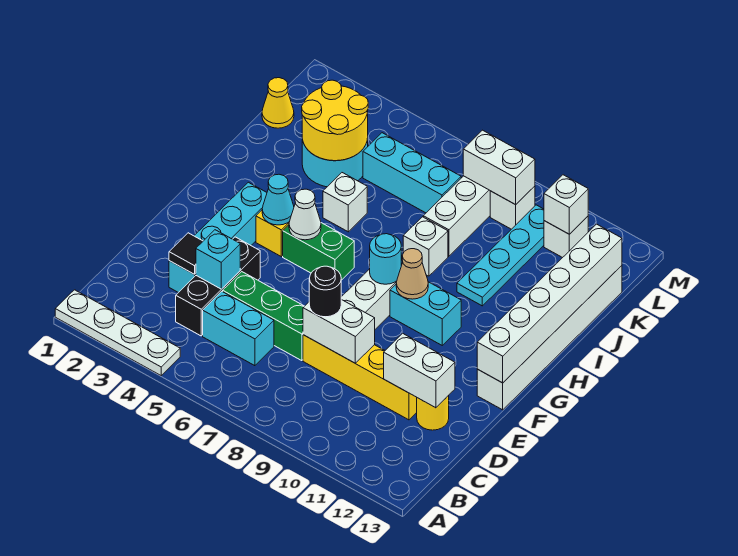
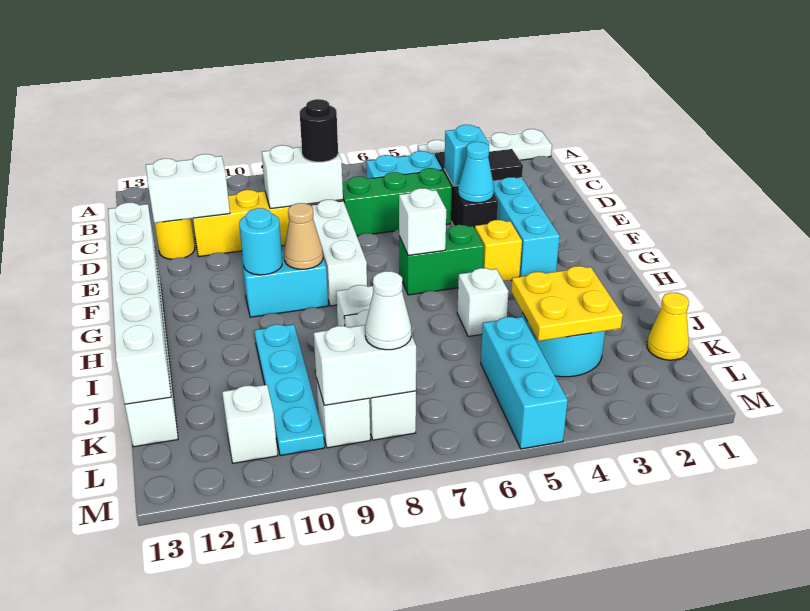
cyan 1x1 cone [262,174,294,225] -> cyan 1x1 cone moved to [458,142,494,203]
white 1x1 cone [289,189,321,240] -> white 1x1 cone moved to [365,271,411,350]
cyan 1x1 round brick [370,234,401,284] -> cyan 1x1 round brick moved to [239,208,282,275]
yellow 2x2 round brick [302,80,368,161] -> yellow 2x2 plate [511,266,623,341]
cyan 1x3 brick [363,133,461,213] -> cyan 1x3 brick turned to [481,317,568,449]
white 1x1 brick [544,175,588,234] -> white 1x1 brick moved to [399,188,446,255]

